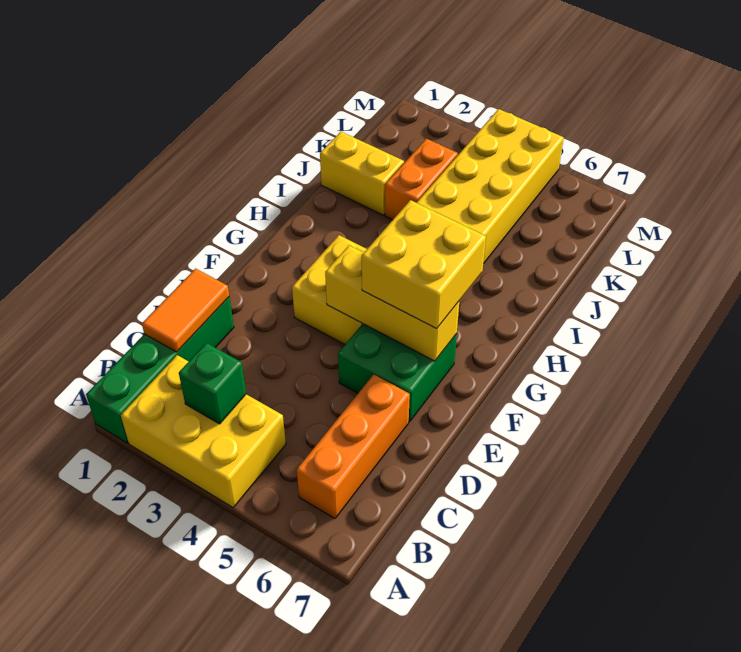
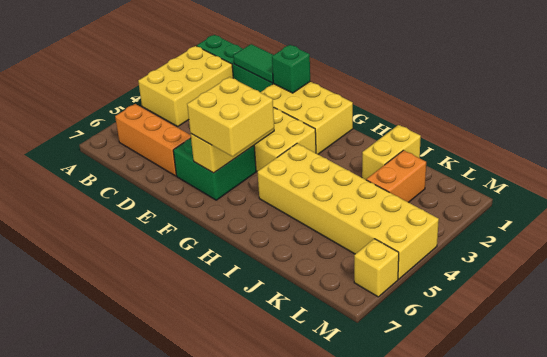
green 1x1 brick [179,343,246,424] -> green 1x1 brick moved to [272,45,310,93]
orange 1x2 tile [142,269,229,352] -> green 1x2 tile [233,44,273,83]
none -> yellow 2x3 brick [260,82,353,154]
orange 1x2 brick [385,139,458,220] -> orange 1x2 brick turned to [366,150,426,202]
none -> yellow 1x1 brick [354,239,399,297]

